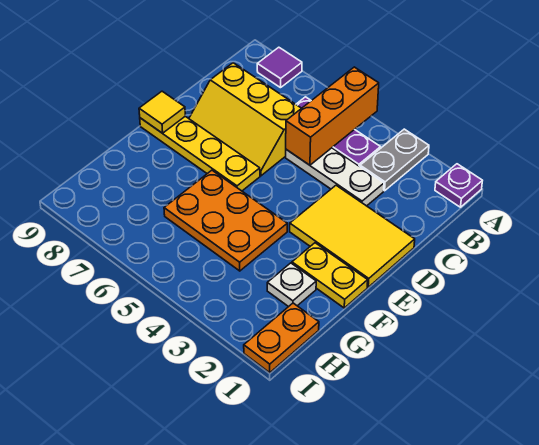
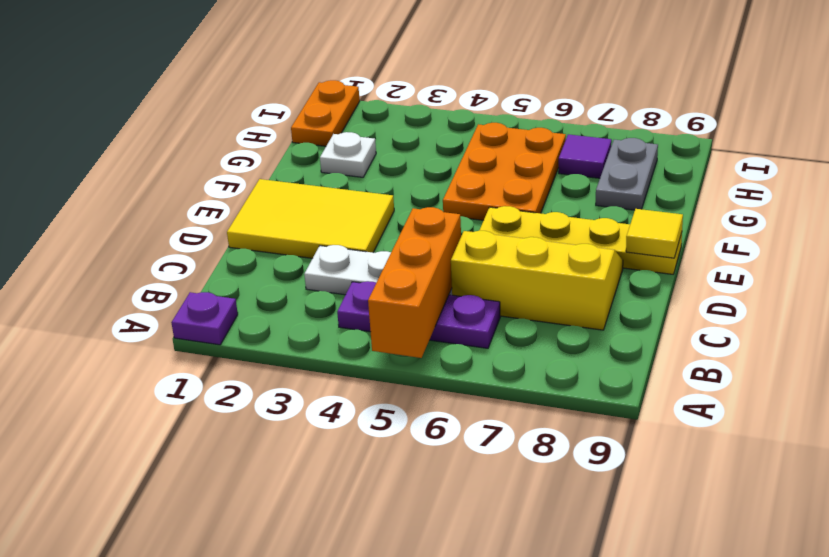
grey 1x2 plate [360,129,429,191] -> grey 1x2 plate moved to [596,138,658,210]
purple 1x1 tile [257,47,302,88] -> purple 1x1 tile moved to [559,134,612,178]
yellow 1x2 plate [292,243,368,308] -> none
orange 2x3 plate [164,170,287,271] -> orange 2x3 plate turned to [443,123,566,220]

